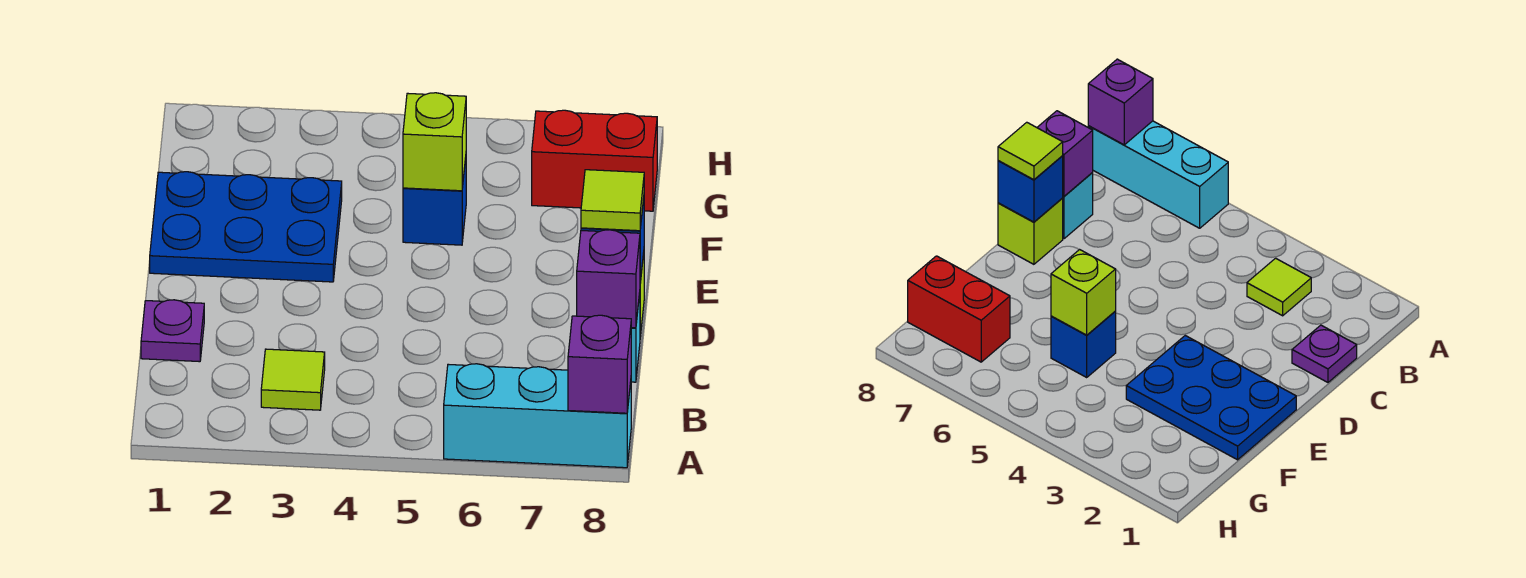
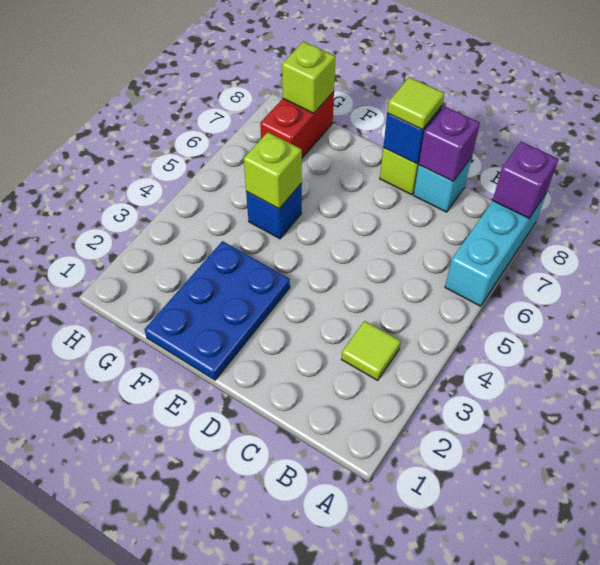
purple 1x1 plate [141,300,204,362] -> none
none -> lime 1x1 brick [282,41,336,113]

